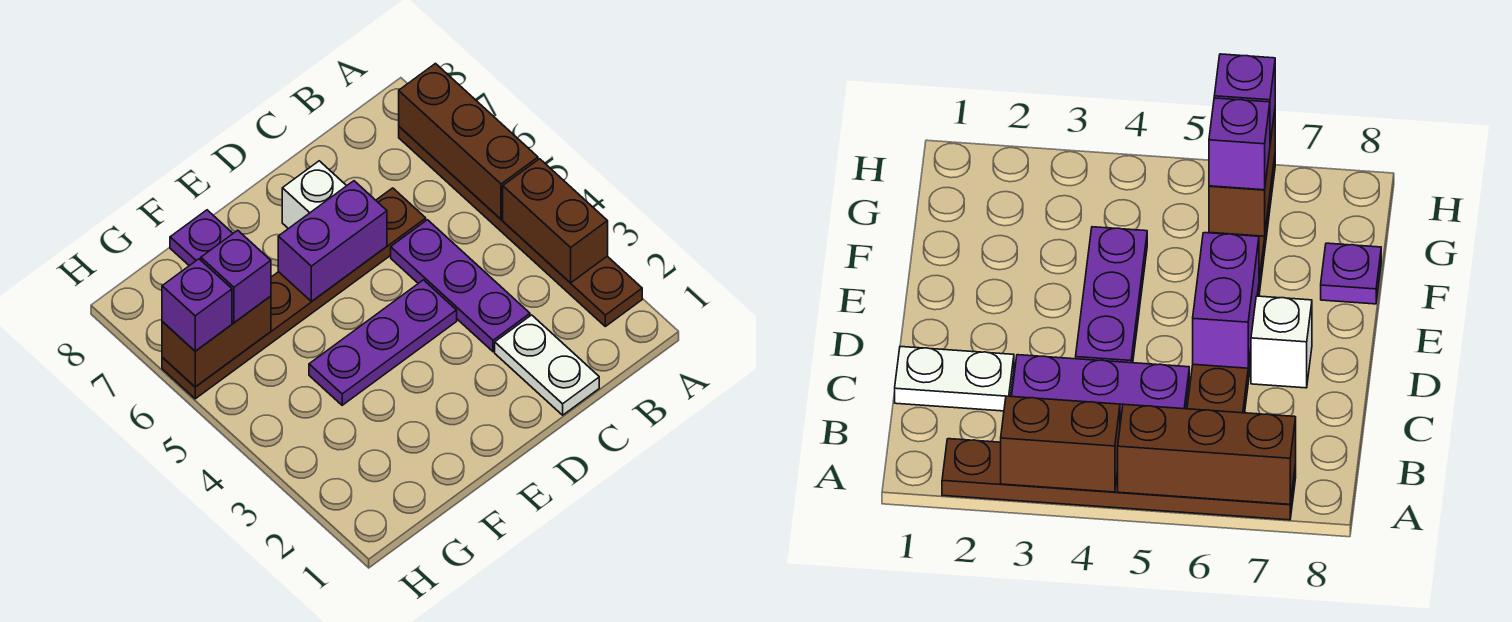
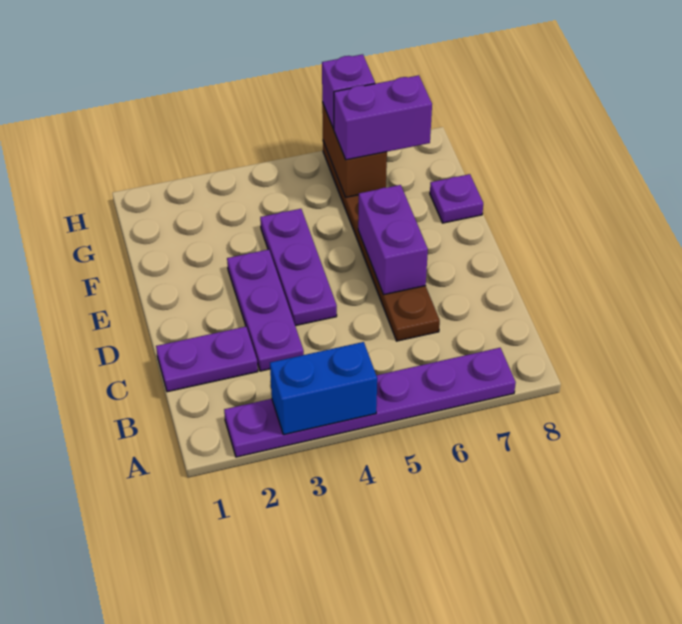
brown 1x6 plate [399,127,642,326] -> purple 1x6 plate [224,348,516,457]
brown 1x2 brick [503,159,608,283] -> blue 1x2 brick [270,342,377,435]
brown 1x3 brick [399,64,538,219] -> none
white 1x2 plate [495,315,599,415] -> purple 1x2 plate [156,327,258,392]
purple 1x3 plate [391,220,530,352] -> purple 1x3 plate turned to [227,249,304,371]
white 1x1 brick [282,161,346,229] -> none
purple 1x1 brick [201,230,271,323] -> purple 1x2 brick [334,75,432,160]

